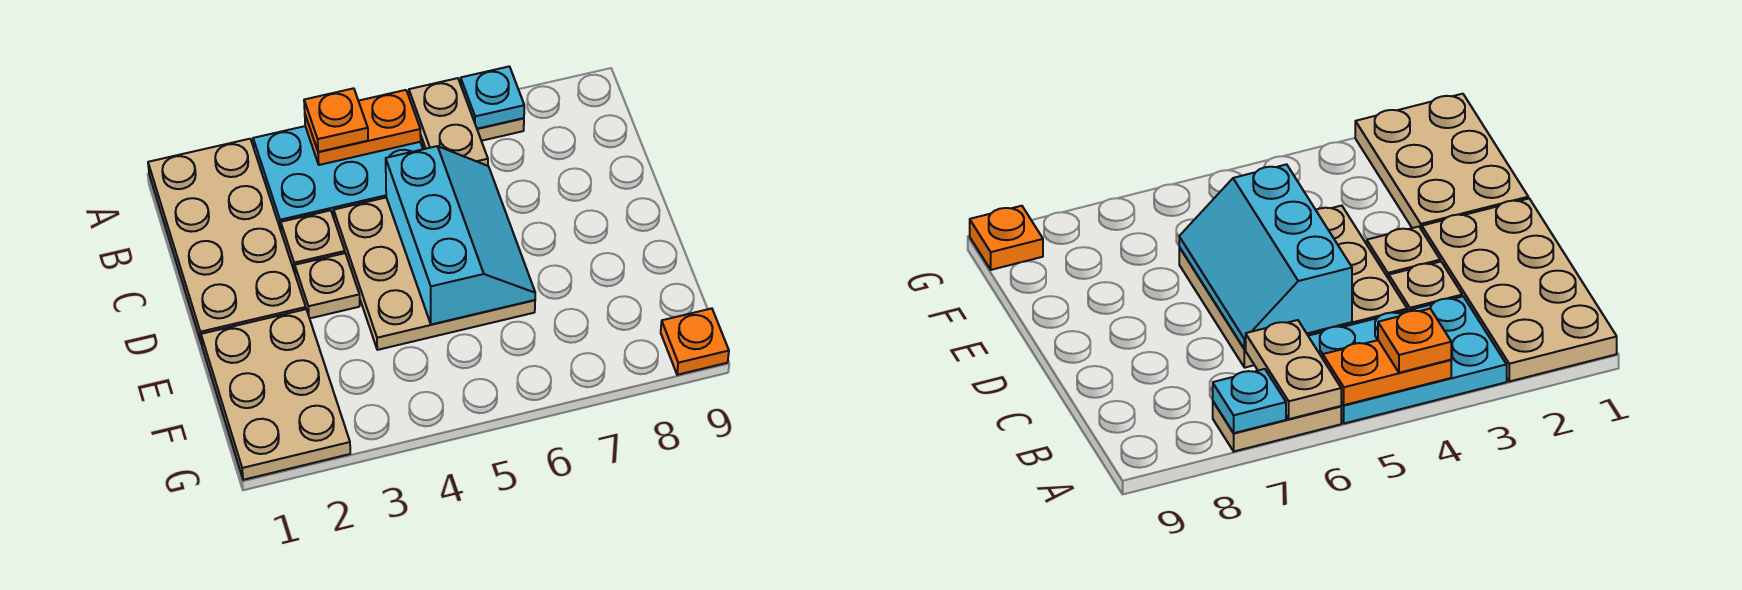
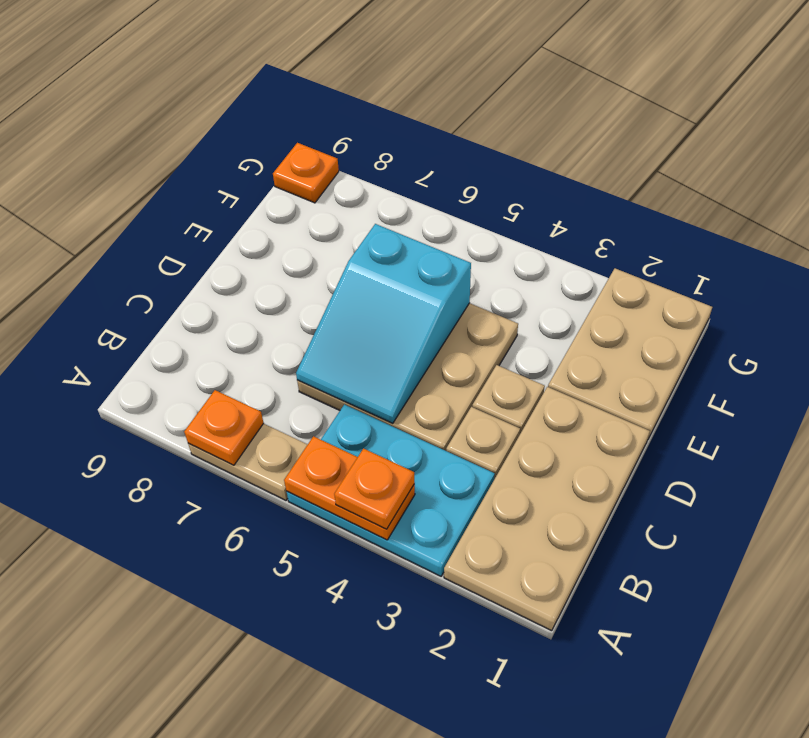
tan 1x2 plate [409,78,488,166] -> none
cyan 1x1 plate [461,66,524,129] -> orange 1x1 plate [184,390,264,465]
cyan 2x3 slope [386,146,535,325] -> cyan 2x3 slope turned to [296,224,471,423]

